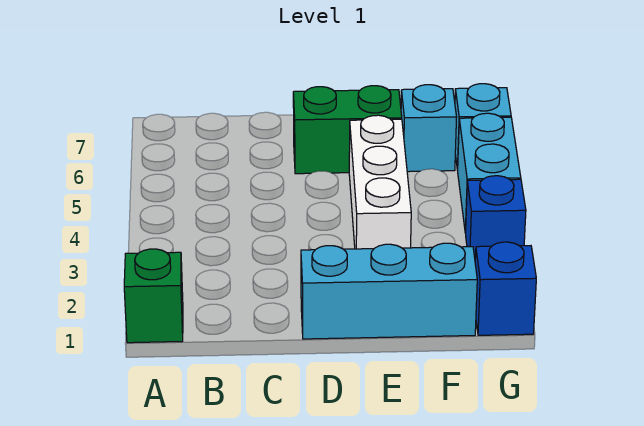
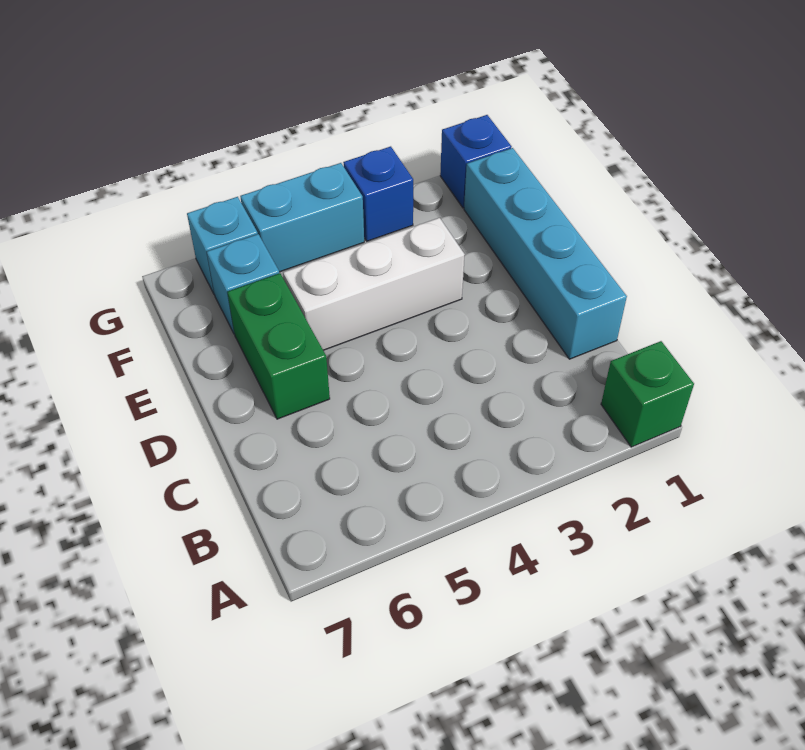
cyan 1x3 brick [301,243,477,339] -> cyan 1x4 brick [464,148,627,359]

